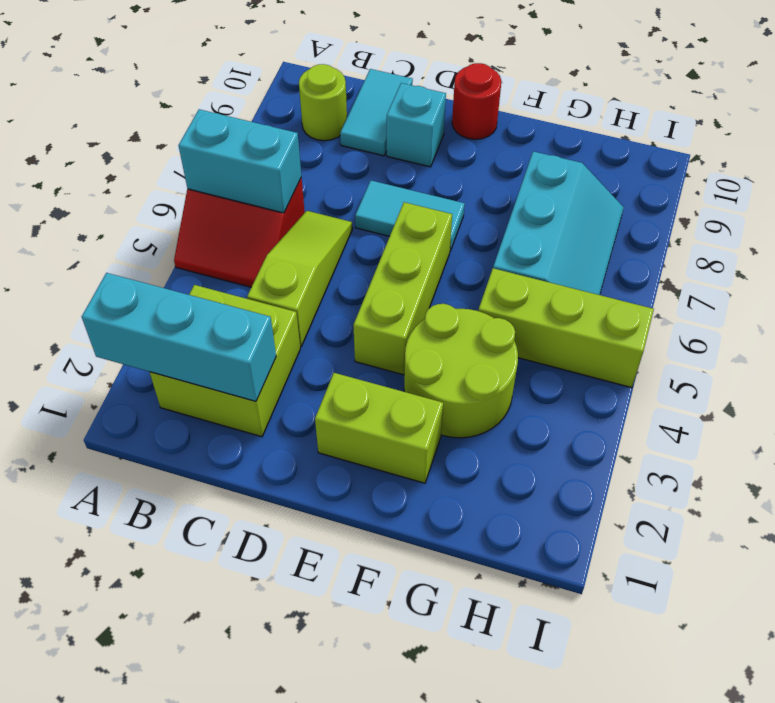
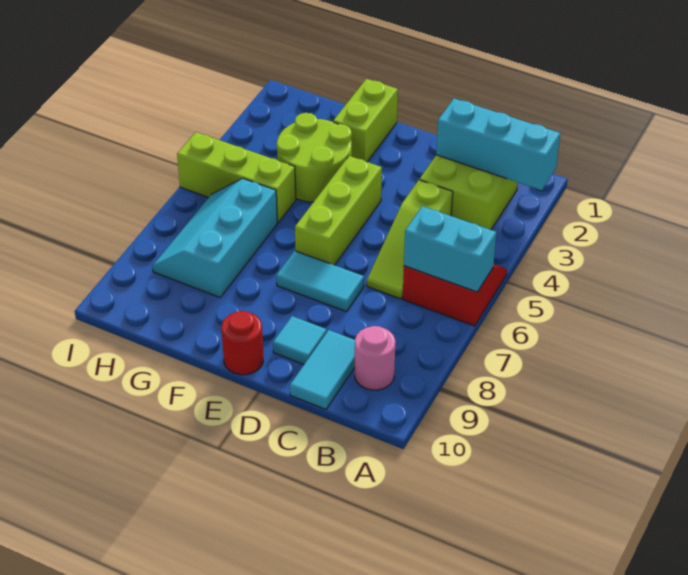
lime 1x1 round brick [299,64,347,141] -> pink 1x1 round brick [355,326,395,390]
cyan 1x1 brick [387,83,446,167] -> cyan 1x1 tile [273,316,327,364]
lime 1x2 brick [315,373,443,483] -> lime 1x2 brick turned to [333,79,398,162]

